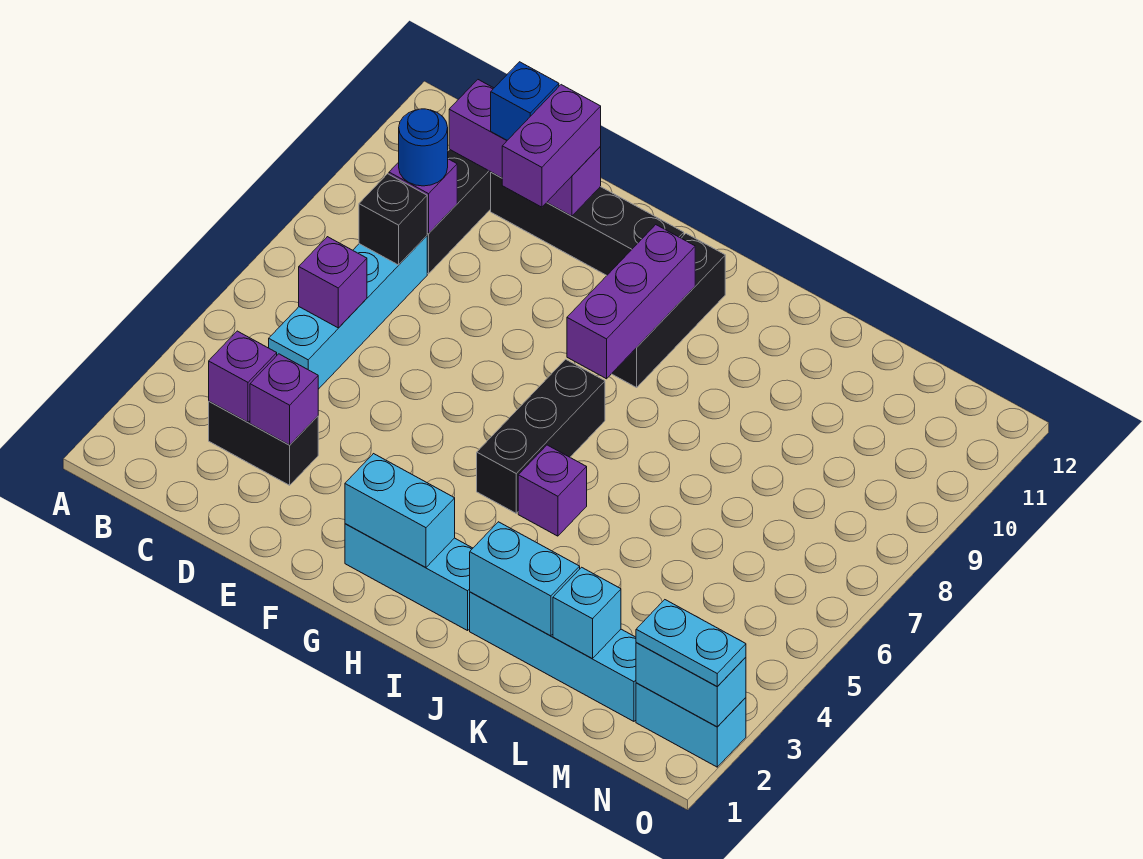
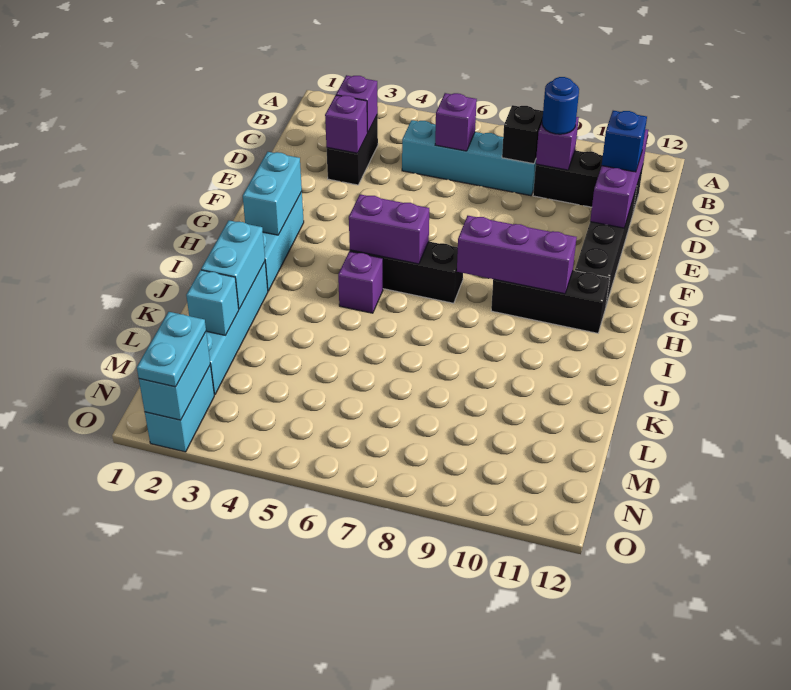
purple 1x2 brick [502,85,601,207] -> purple 1x2 brick moved to [349,194,429,264]

